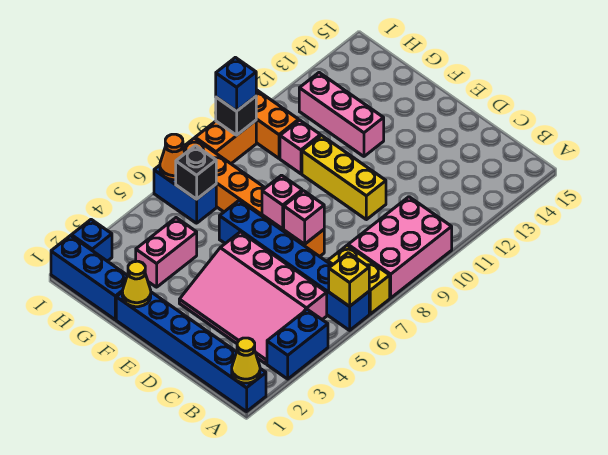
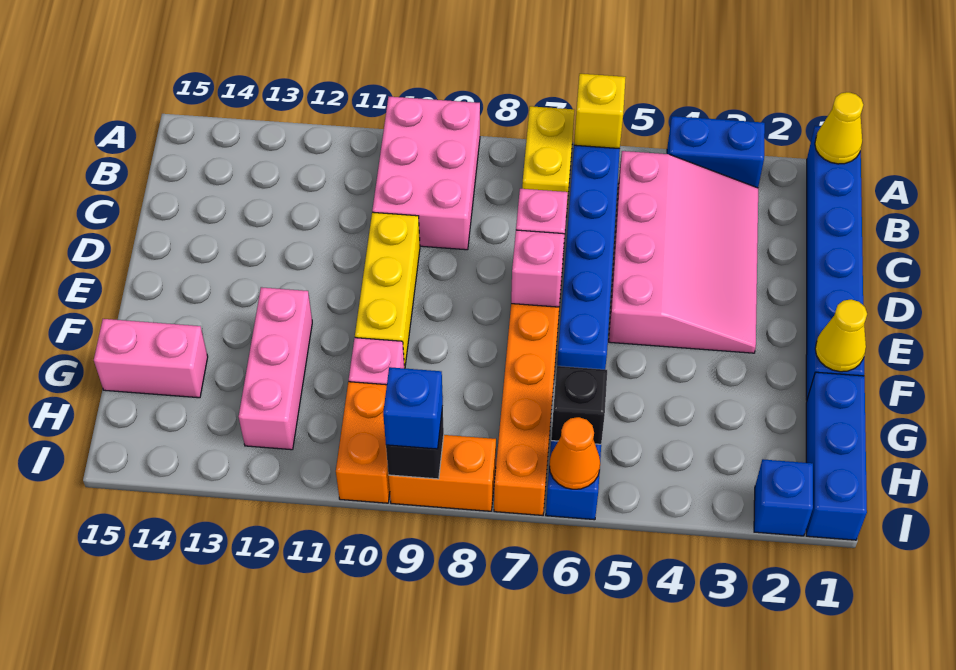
pink 2x3 brick [348,197,452,298] -> pink 2x3 brick turned to [372,97,480,250]
pink 1x2 brick [136,218,197,287] -> pink 1x2 brick moved to [94,319,208,398]

